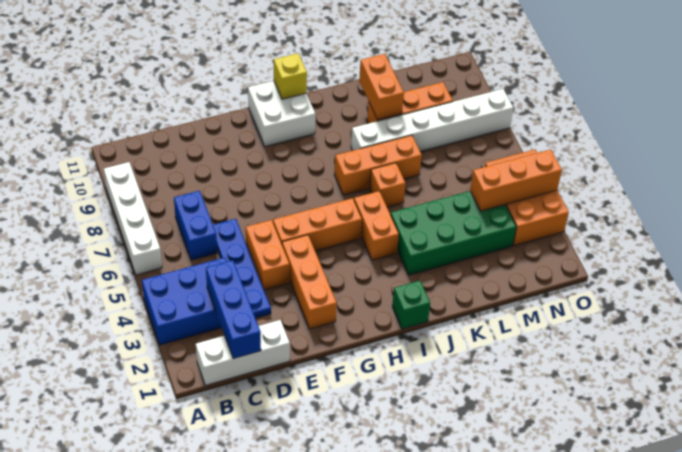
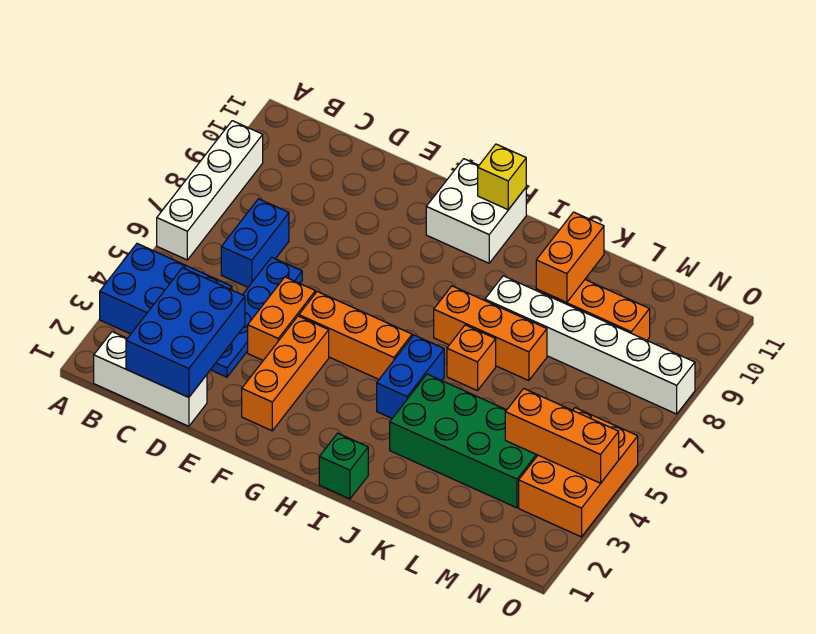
blue 1x3 brick [206,260,261,359] -> blue 2x3 brick [126,268,245,397]
orange 1x2 brick [354,191,399,260] -> blue 1x2 brick [377,335,444,418]

